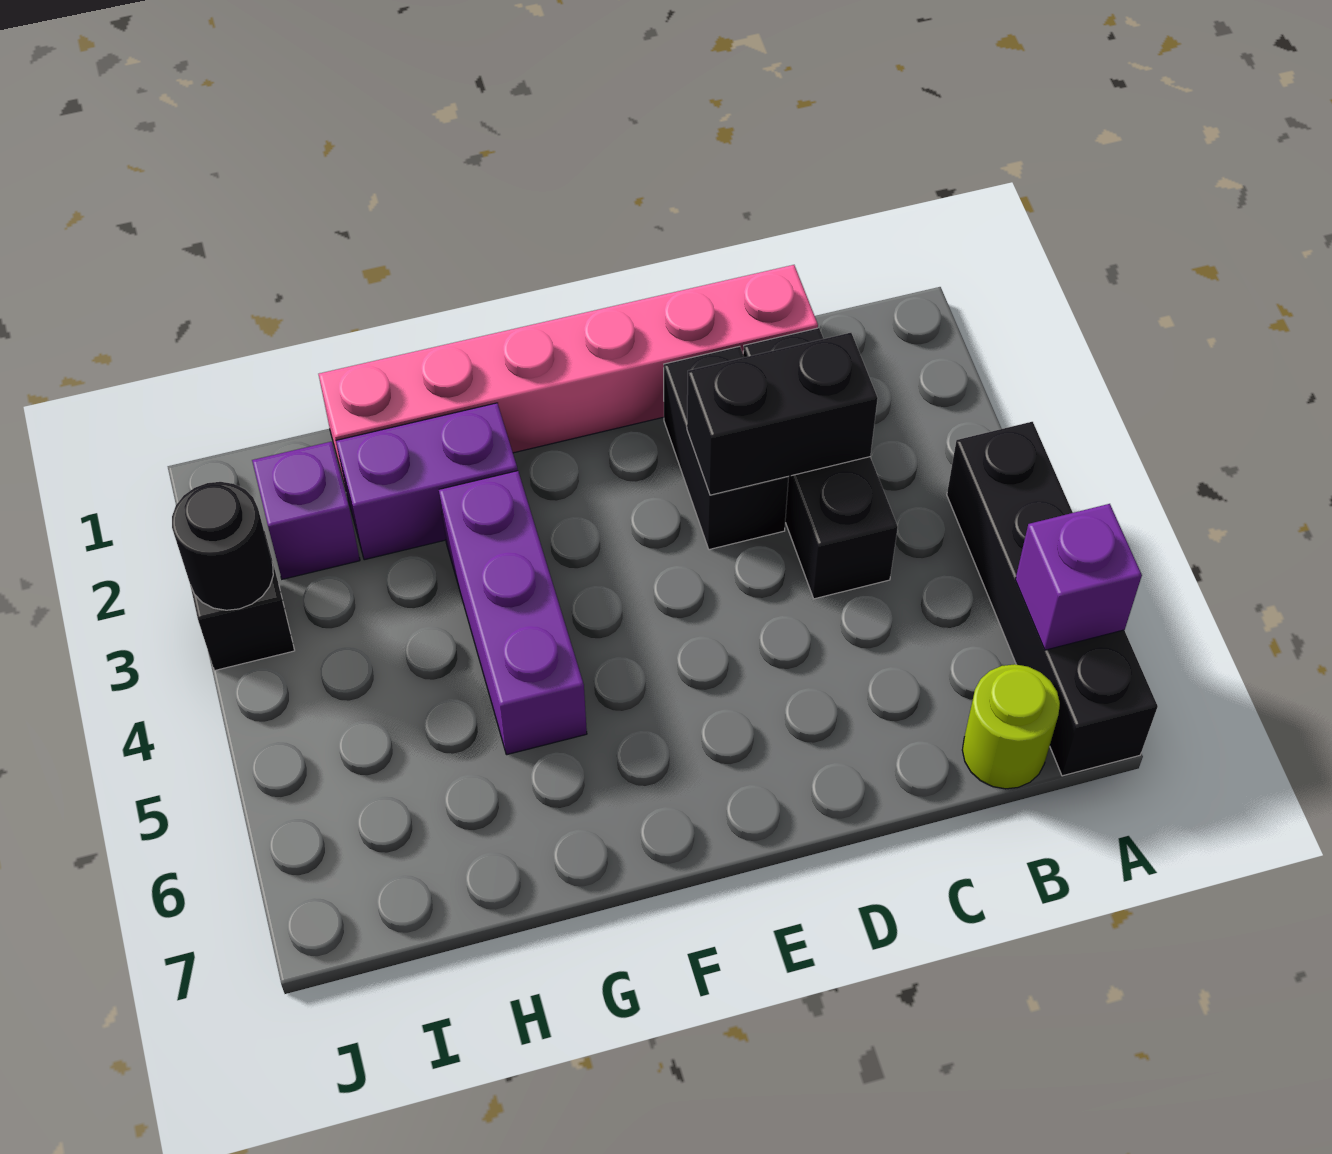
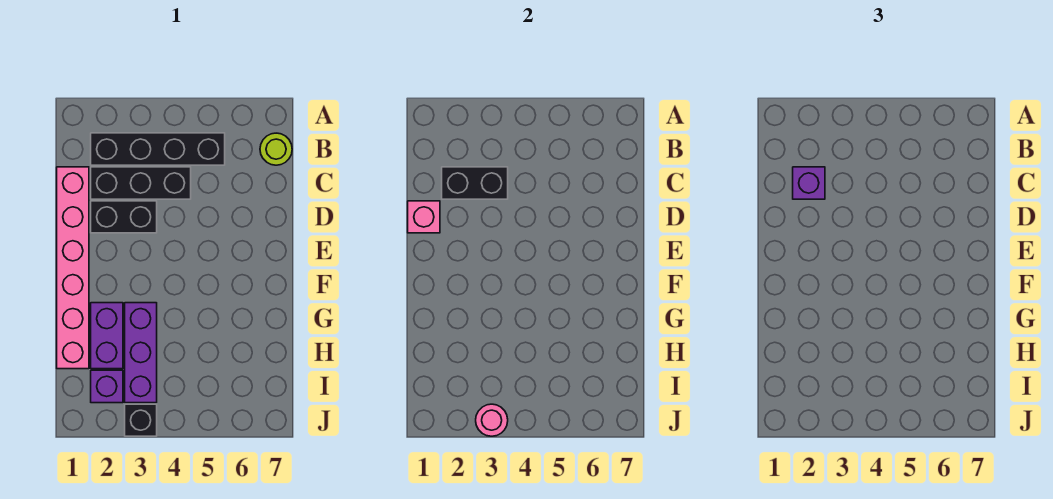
black 1x4 brick [947,422,1158,776] -> black 1x4 brick moved to [91,133,225,165]
purple 1x1 brick [1015,504,1142,650] -> purple 1x1 brick moved to [793,167,825,199]
black 1x2 brick [687,333,878,495] -> black 1x2 brick turned to [442,167,508,199]
none -> pink 1x1 brick [408,201,440,233]
purple 1x3 brick [439,471,587,755] -> purple 1x3 brick turned to [125,303,157,403]
black 1x1 round brick [172,482,273,610] -> pink 1x1 round brick [476,404,508,436]

